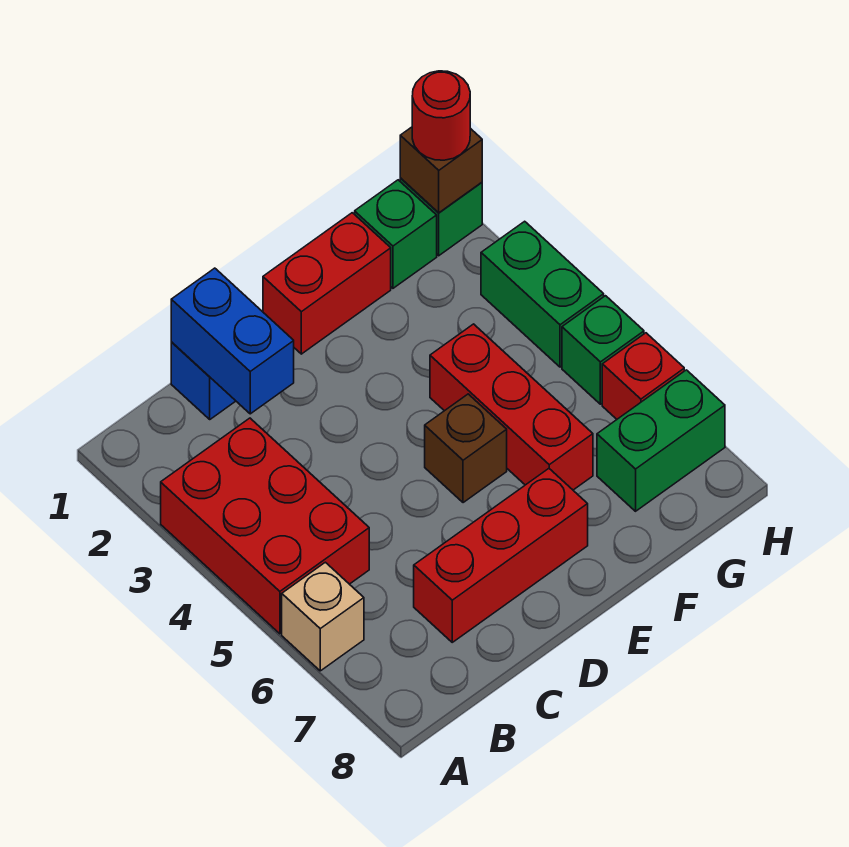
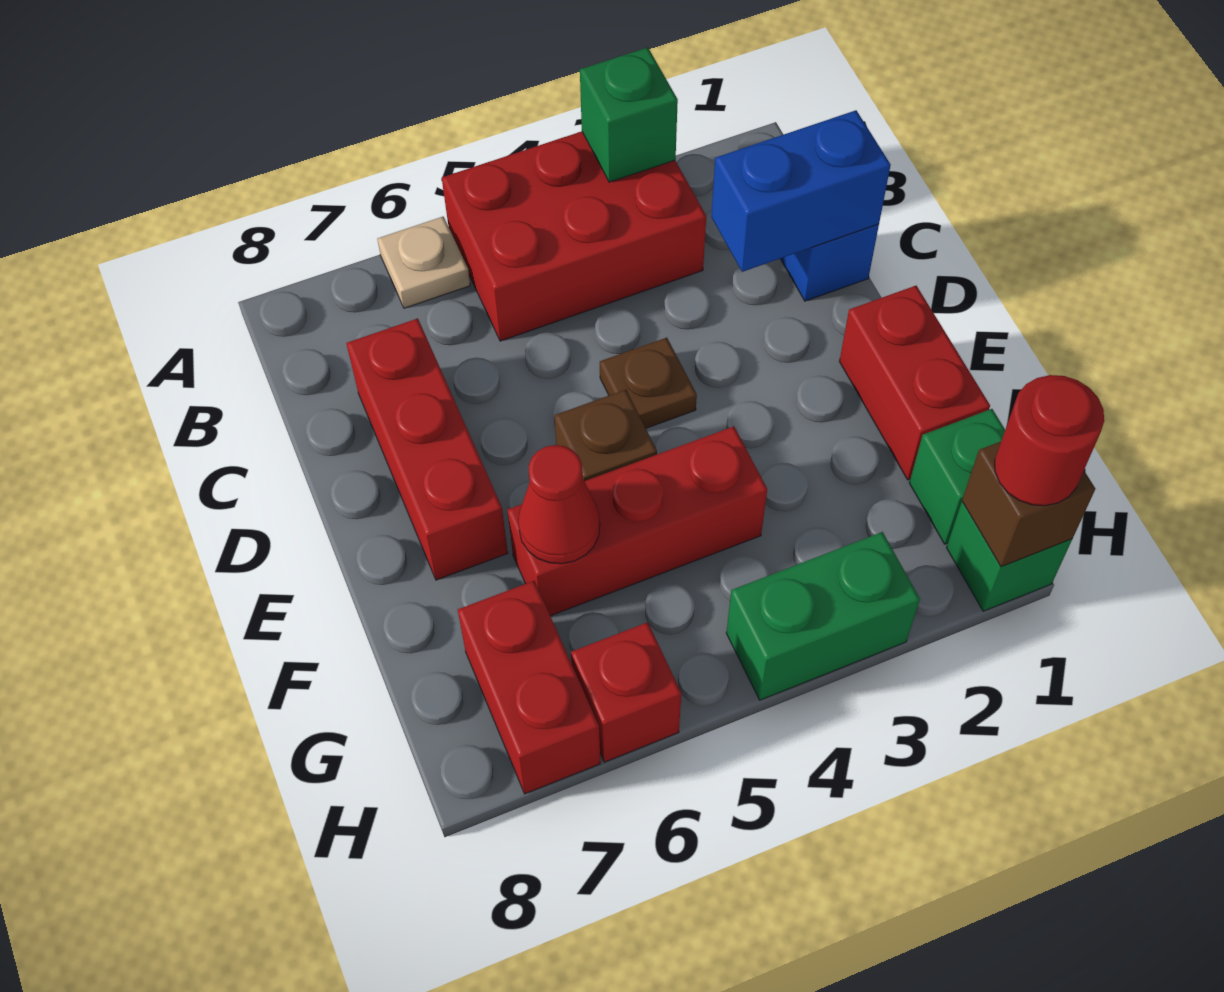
tan 1x1 brick [282,562,364,671] -> tan 1x1 plate [377,217,470,308]
none -> brown 1x1 plate [600,338,697,428]
none -> red 1x1 cone [518,445,600,564]
green 1x2 brick [597,370,725,511] -> red 1x2 brick [458,581,600,794]
green 1x1 brick [562,296,644,404] -> green 1x1 brick moved to [580,47,678,182]

